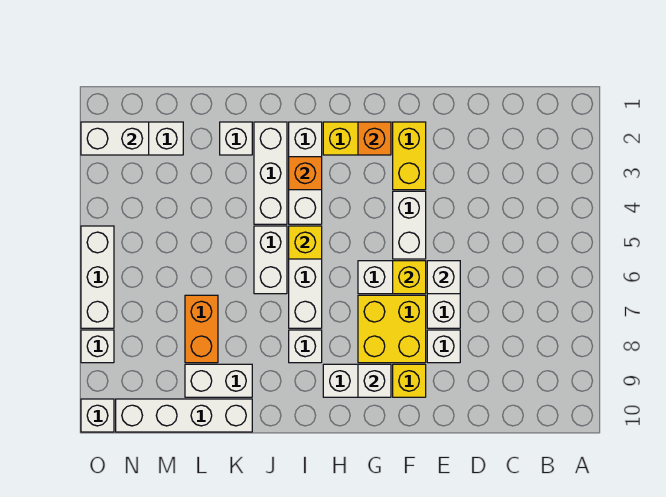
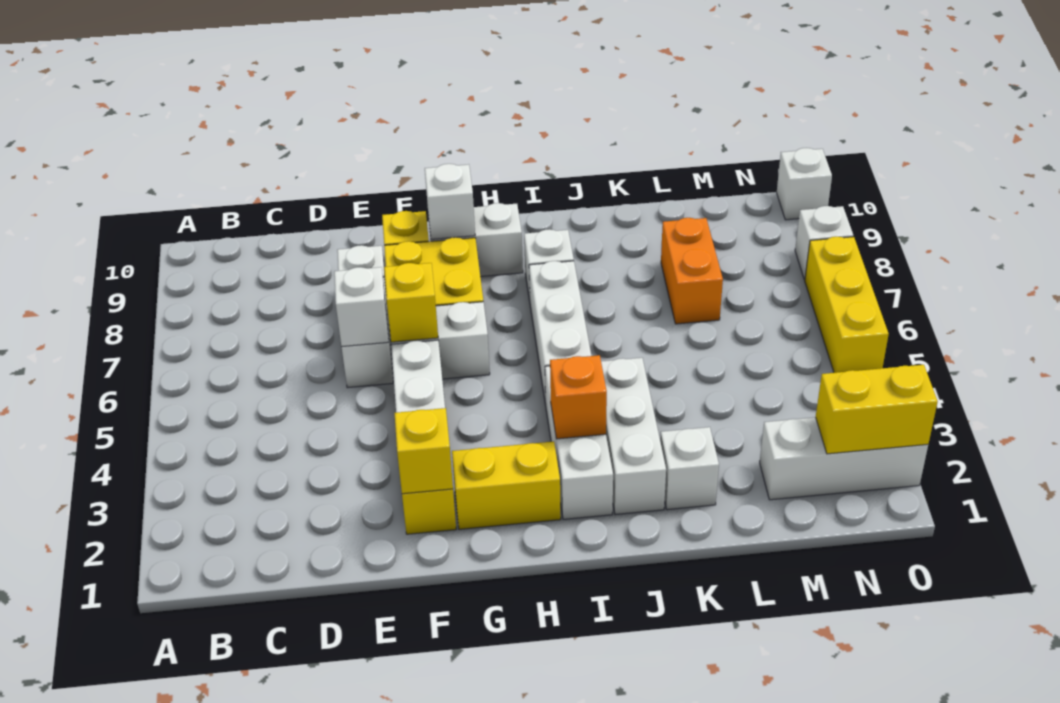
orange 1x1 brick [358,122,391,155] -> none
yellow 1x1 brick [289,226,322,259] -> yellow 1x1 brick moved to [394,408,453,494]
white 1x2 brick [254,226,287,294] -> none
white 1x2 brick [185,364,252,397] -> none
white 1x4 brick [116,399,252,432] -> none
white 1x2 brick [81,122,149,155] -> yellow 1x2 brick [816,365,938,454]
white 1x3 brick [81,226,114,328] -> yellow 1x3 brick [805,237,889,373]

